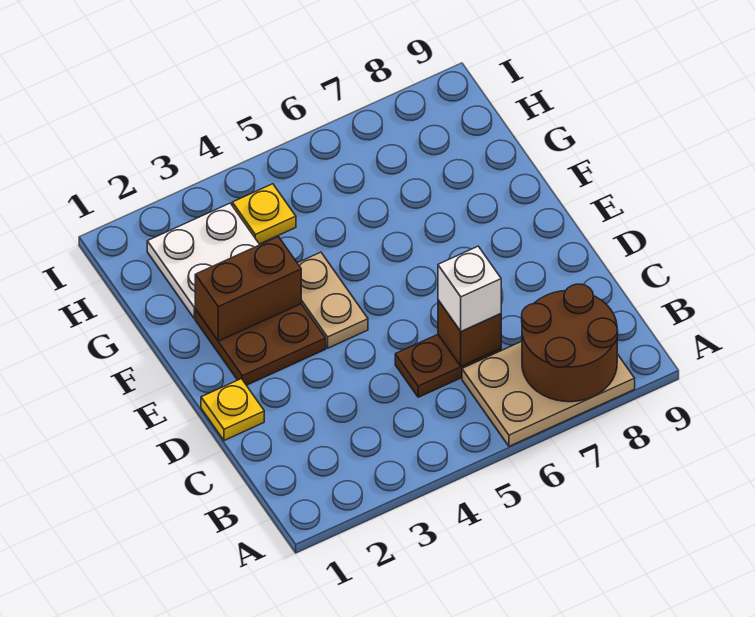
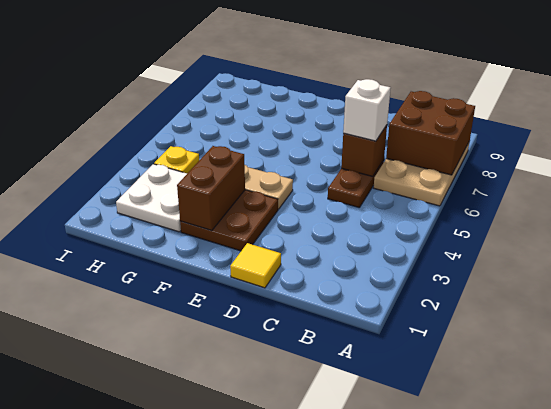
brown 2x2 round brick [522,284,618,402] -> brown 2x2 brick [386,91,475,175]
yellow 1x1 plate [201,379,264,440] -> yellow 1x1 tile [230,243,281,288]

